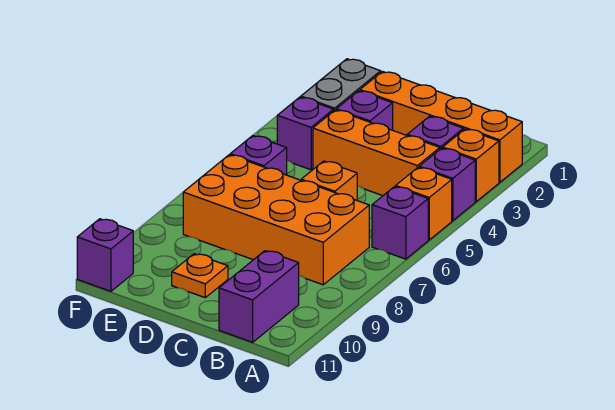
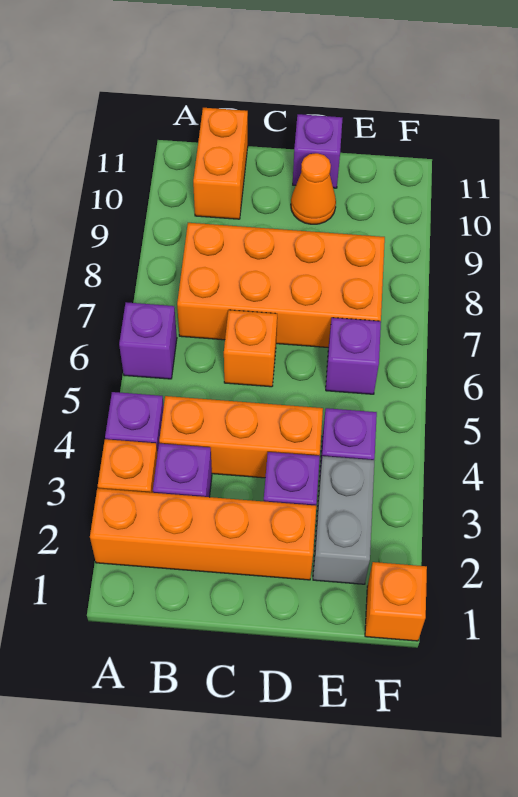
orange 1x1 brick [396,167,452,240] -> orange 1x1 brick moved to [365,562,427,641]
purple 1x2 brick [219,251,299,342] -> orange 1x2 brick [193,108,248,219]
orange 1x1 plate [172,254,228,298] -> orange 1x1 cone [291,153,336,224]
purple 1x1 brick [77,219,133,291] -> purple 1x1 brick moved to [293,114,343,188]

